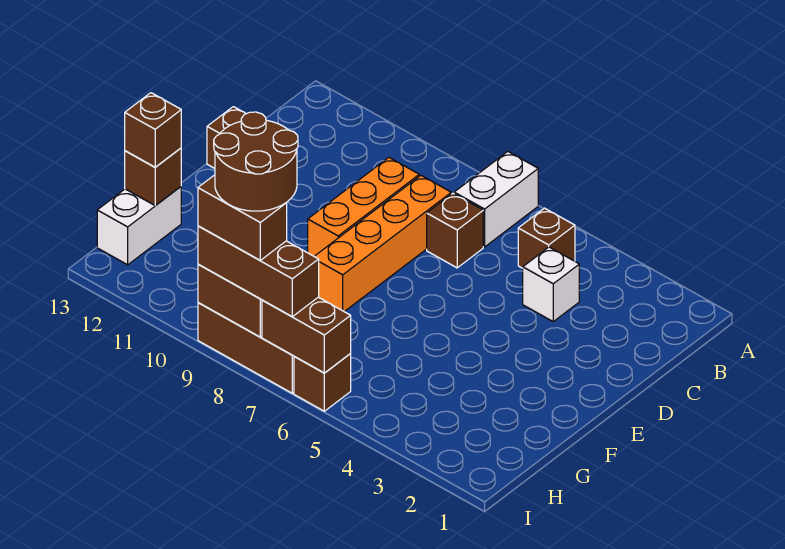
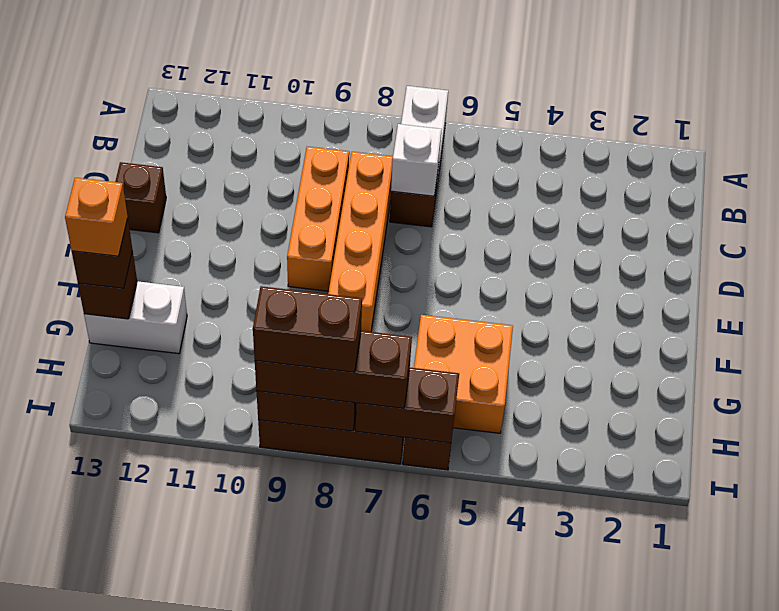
brown 1x1 brick [518,208,575,268] -> none
white 1x1 brick [523,247,579,321] -> white 1x1 brick moved to [391,124,442,196]
none -> orange 2x2 brick [414,315,513,433]
white 1x2 brick [97,187,181,265] -> white 1x2 brick turned to [84,281,187,354]
none -> orange 1x1 brick [65,178,128,256]
brown 2x2 round brick [214,112,298,211] -> none

